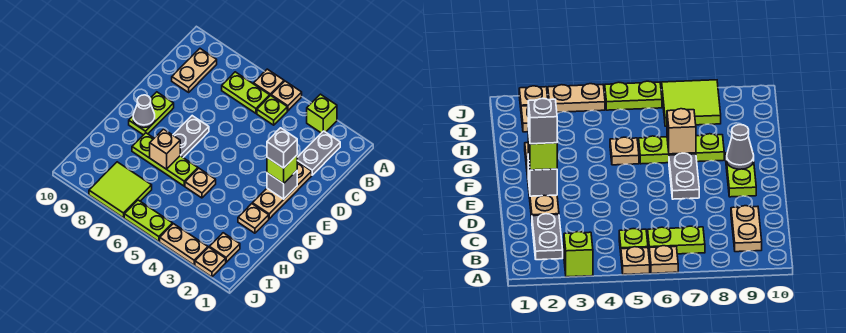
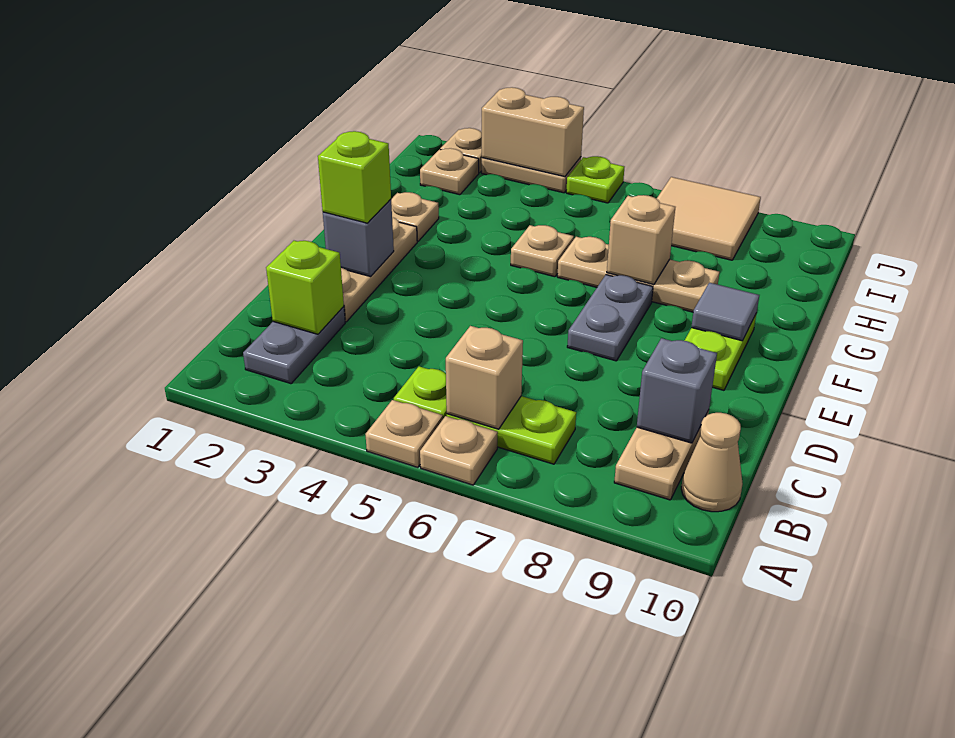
lime 1x1 brick [307,94,337,133] -> lime 1x1 brick moved to [266,241,344,334]
none -> tan 1x1 brick [446,326,523,429]
none -> tan 1x1 cone [681,413,743,512]
grey 1x1 brick [267,128,297,168] -> grey 1x1 brick moved to [637,338,717,443]
grey 1x1 cone [133,95,155,128] -> grey 1x1 tile [691,283,759,341]
lime 1x3 plate [132,133,198,186] -> tan 1x3 plate [557,237,719,312]
lime 2x2 tile [89,162,152,218] -> tan 2x2 tile [657,177,761,260]
none -> tan 1x2 brick [482,87,584,177]
lime 1x2 plate [124,200,173,242] -> lime 1x1 plate [566,156,624,203]

